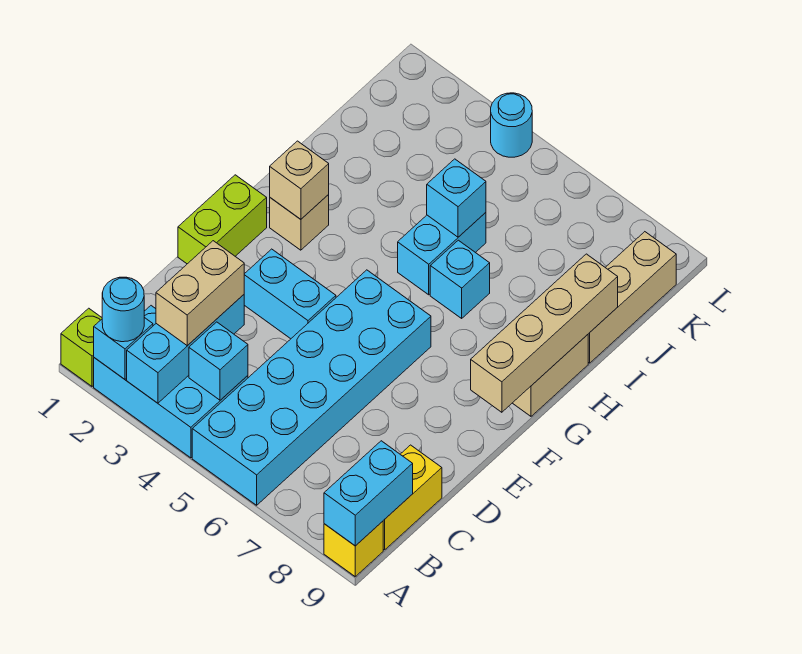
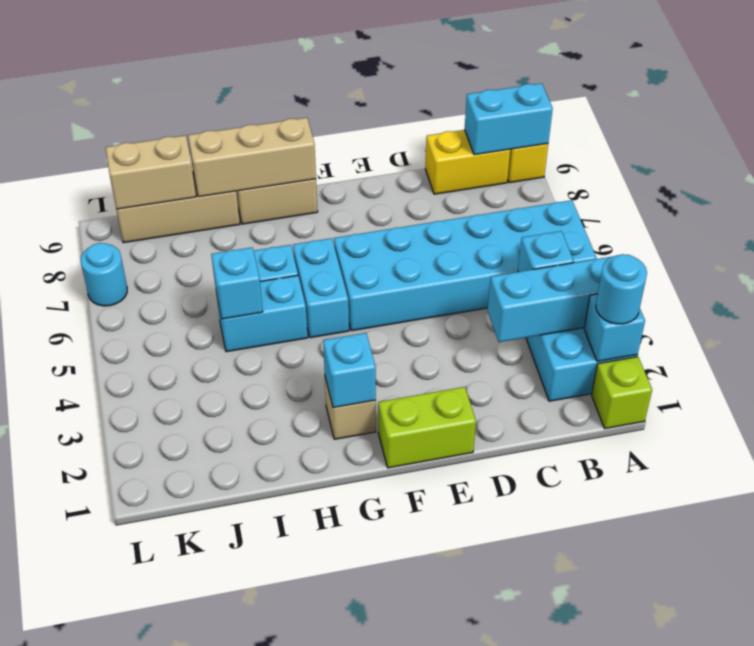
tan 1x2 brick [156,241,244,346] -> tan 1x2 brick moved to [106,135,196,209]
cyan 1x2 brick [244,249,336,339] -> cyan 1x2 brick moved to [293,238,349,338]
tan 1x4 brick [471,254,618,412] -> tan 1x3 brick [188,118,316,197]
tan 1x1 brick [270,141,329,219] -> cyan 1x1 brick [323,333,376,408]
cyan 1x1 round brick [491,93,532,157] -> cyan 1x1 round brick moved to [81,243,127,306]

